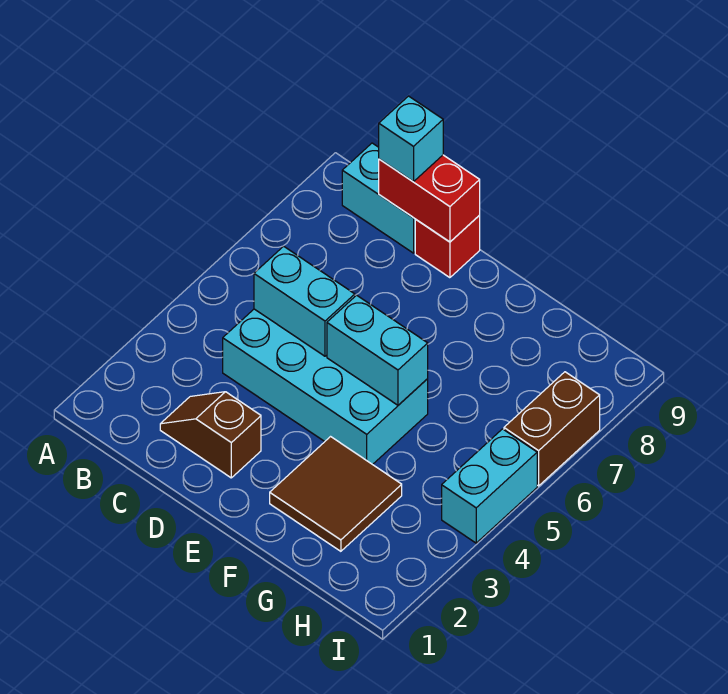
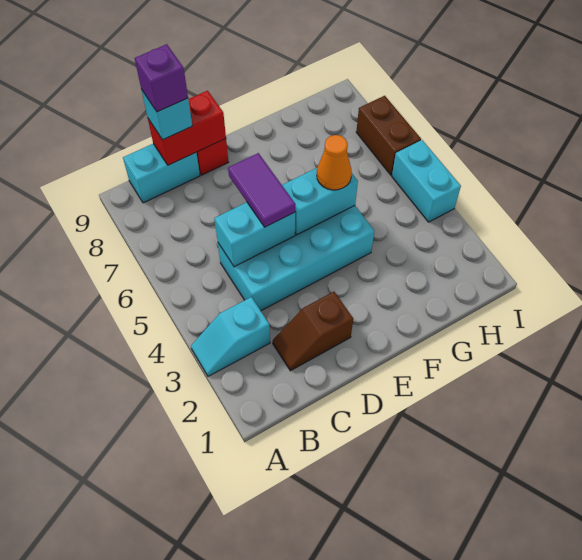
none -> cyan 1x2 slope [191,297,270,376]
none -> purple 1x1 brick [135,44,188,112]
none -> purple 1x2 tile [228,153,295,227]
brown 2x2 tile [270,437,402,551] -> none
none -> orange 1x1 cone [317,135,352,190]

